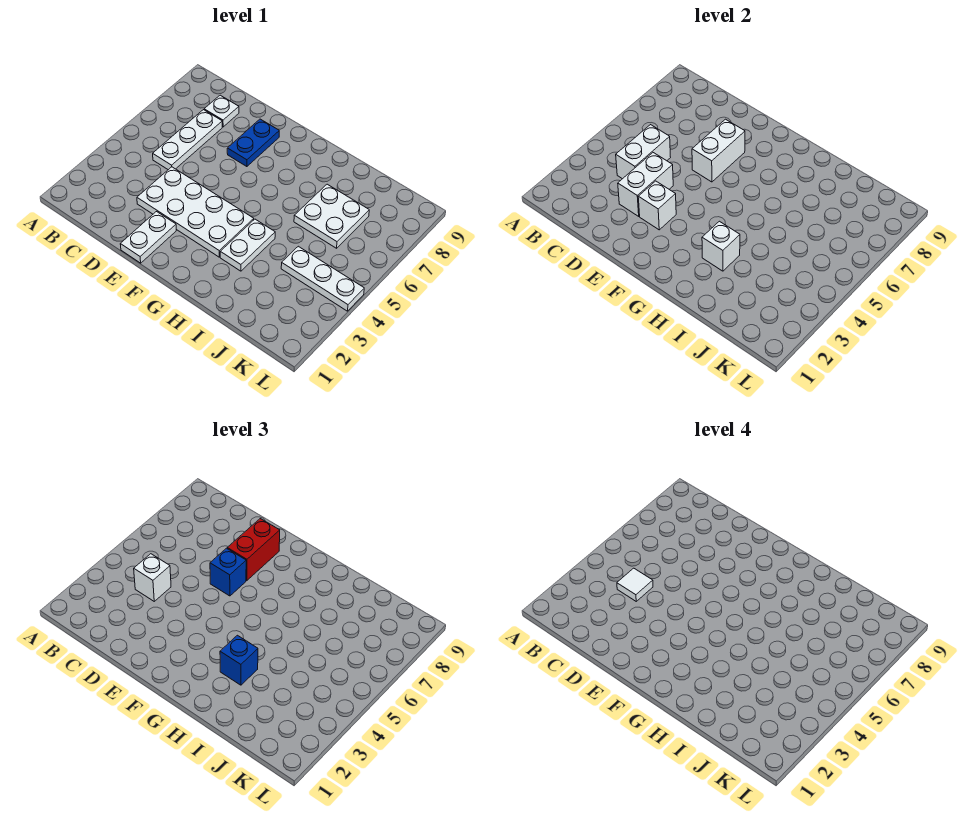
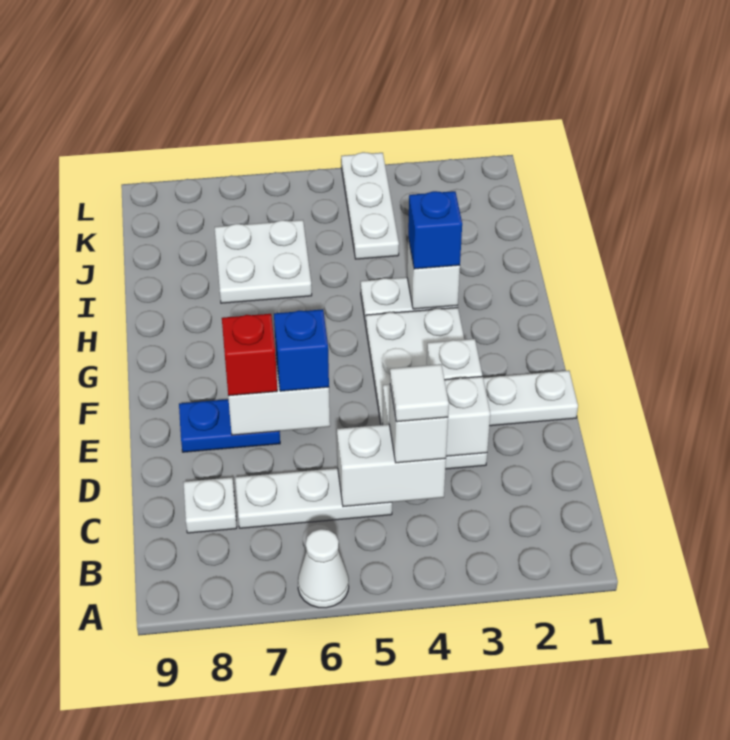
none -> white 1x1 cone [298,529,349,608]
red 1x2 brick [227,519,280,581] -> red 1x1 brick [222,314,277,396]

